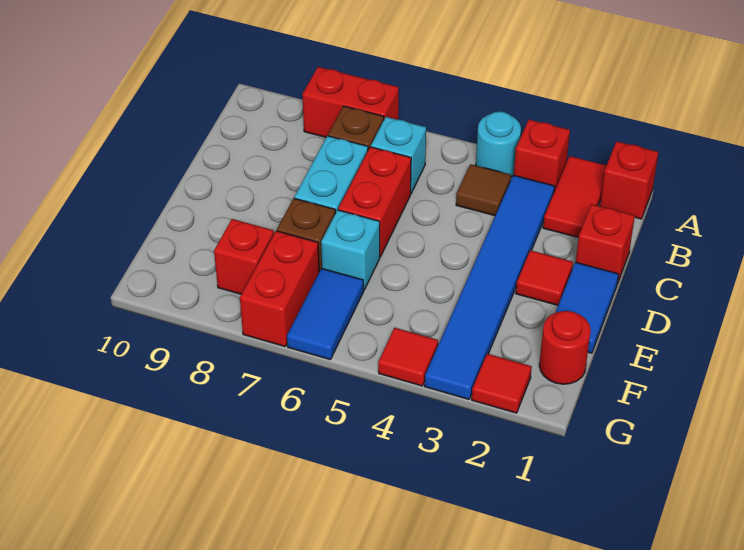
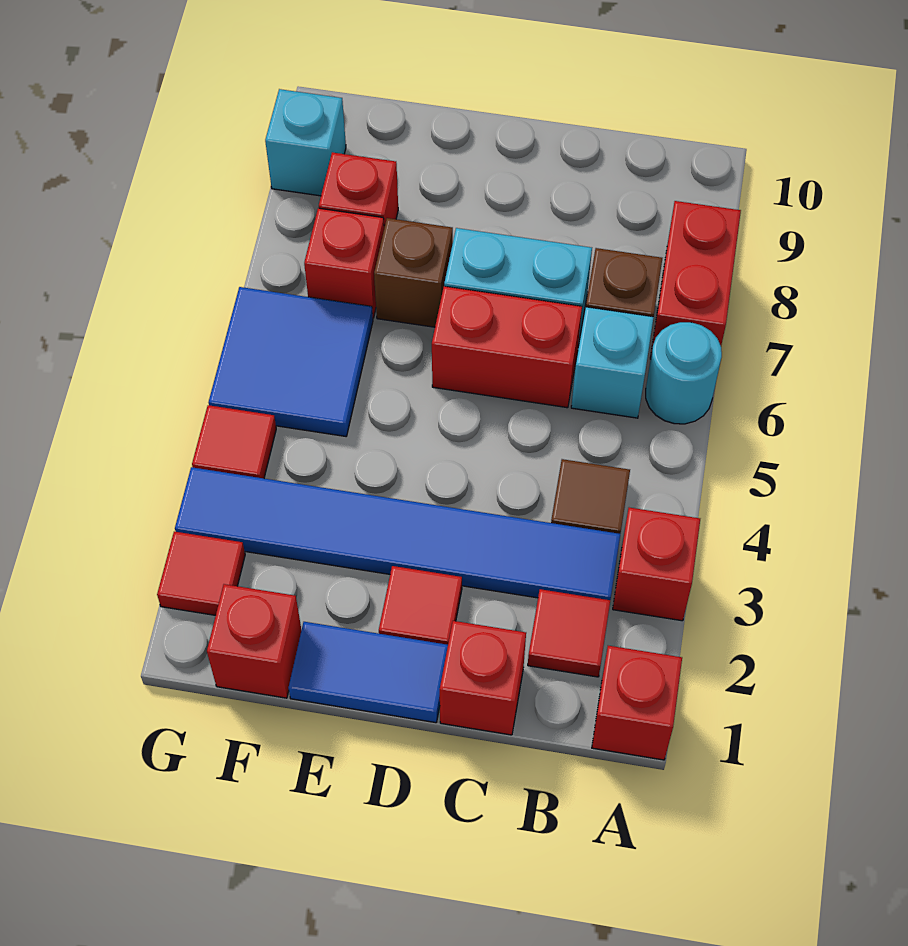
red 1x2 tile [543,156,607,238] -> red 1x1 tile [528,589,610,677]
cyan 1x1 round brick [476,111,521,177] -> cyan 1x1 round brick moved to [646,322,722,424]
cyan 1x1 brick [321,210,380,290] -> cyan 1x1 brick moved to [265,89,346,196]
red 1x1 round brick [539,311,591,384] -> red 1x1 brick [207,584,301,698]
blue 1x2 tile [287,268,364,360] -> blue 2x2 tile [209,287,373,436]
red 1x2 brick [240,231,319,346] -> red 1x1 brick [304,208,384,318]

